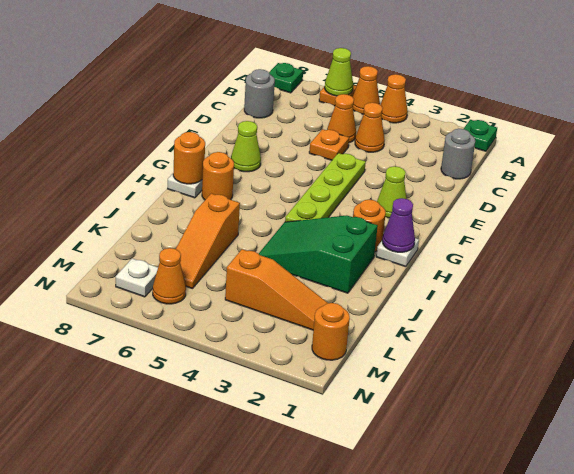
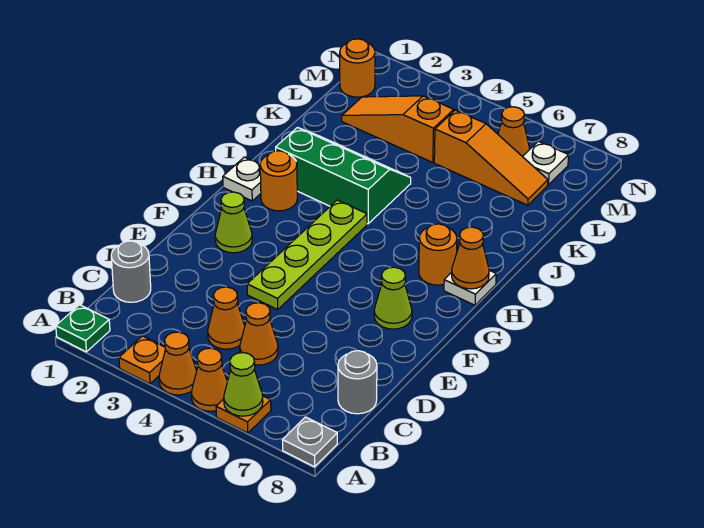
green 1x1 plate [269,63,303,93] -> grey 1x1 plate [283,417,337,467]
orange 1x1 plate [309,129,349,160] -> orange 1x1 plate moved to [119,336,165,384]
purple 1x1 cone [382,198,415,252] -> none
orange 1x1 round brick [173,132,205,184] -> orange 1x1 cone [452,227,489,289]
green 2x3 slope [259,215,378,293] -> green 2x3 slope turned to [276,128,411,224]
orange 1x3 slope [176,194,240,289] -> orange 1x3 slope turned to [434,110,548,205]

